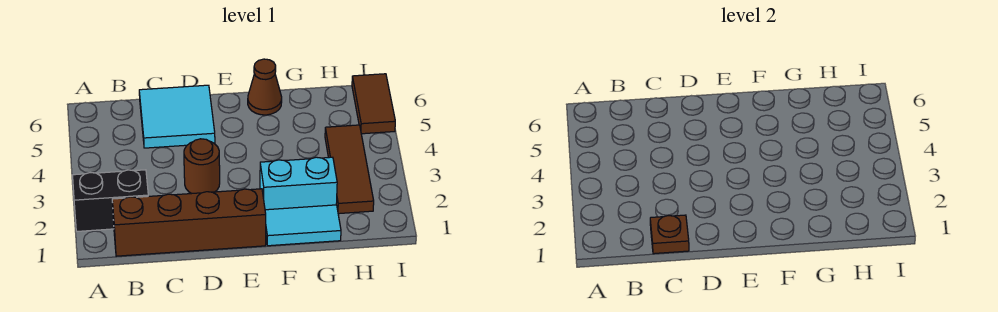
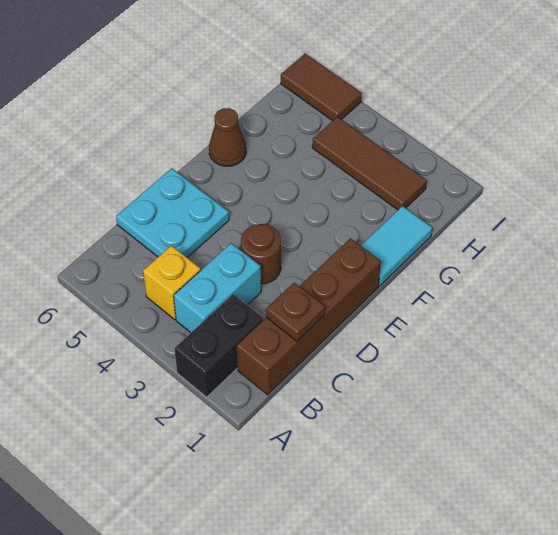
none -> yellow 1x1 brick [143,245,201,320]
cyan 2x2 tile [139,85,215,148] -> cyan 2x2 plate [116,168,229,258]
cyan 1x2 brick [260,157,337,210] -> cyan 1x2 brick moved to [174,243,261,333]

